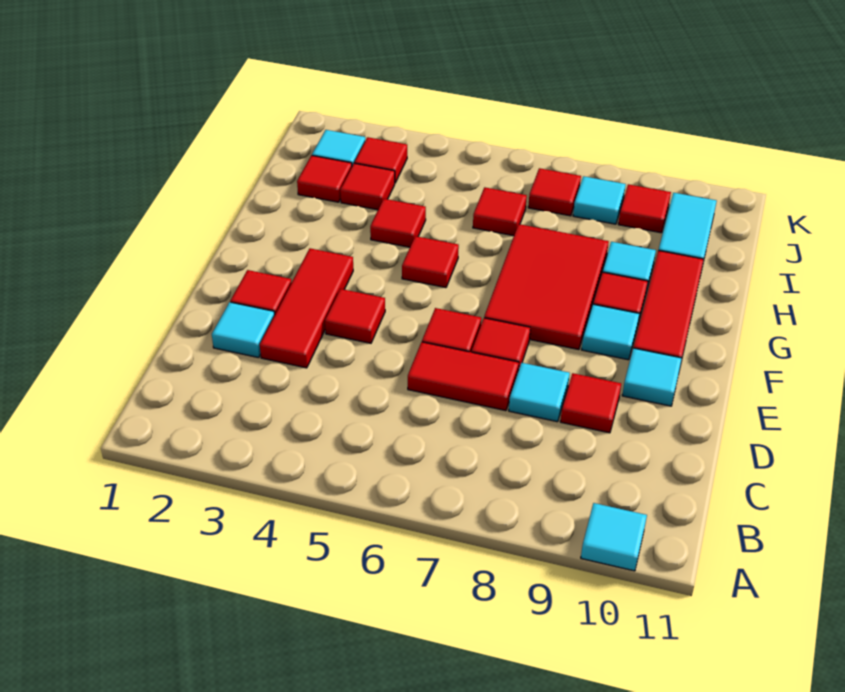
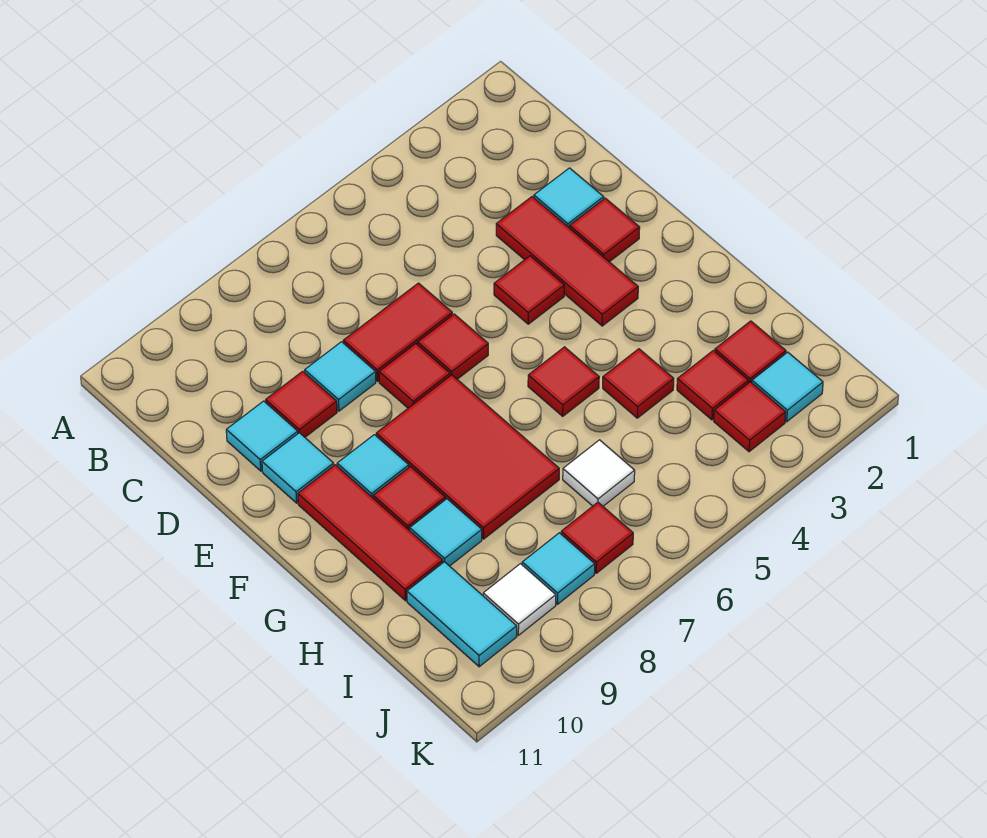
cyan 1x1 tile [581,503,647,571] -> cyan 1x1 tile moved to [226,401,298,471]
red 1x1 tile [473,187,527,236] -> white 1x1 tile [563,440,635,506]
red 1x1 tile [618,184,671,233] -> white 1x1 tile [483,564,556,635]

